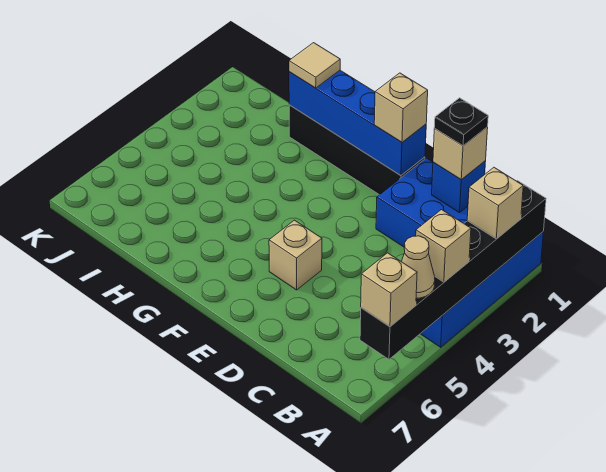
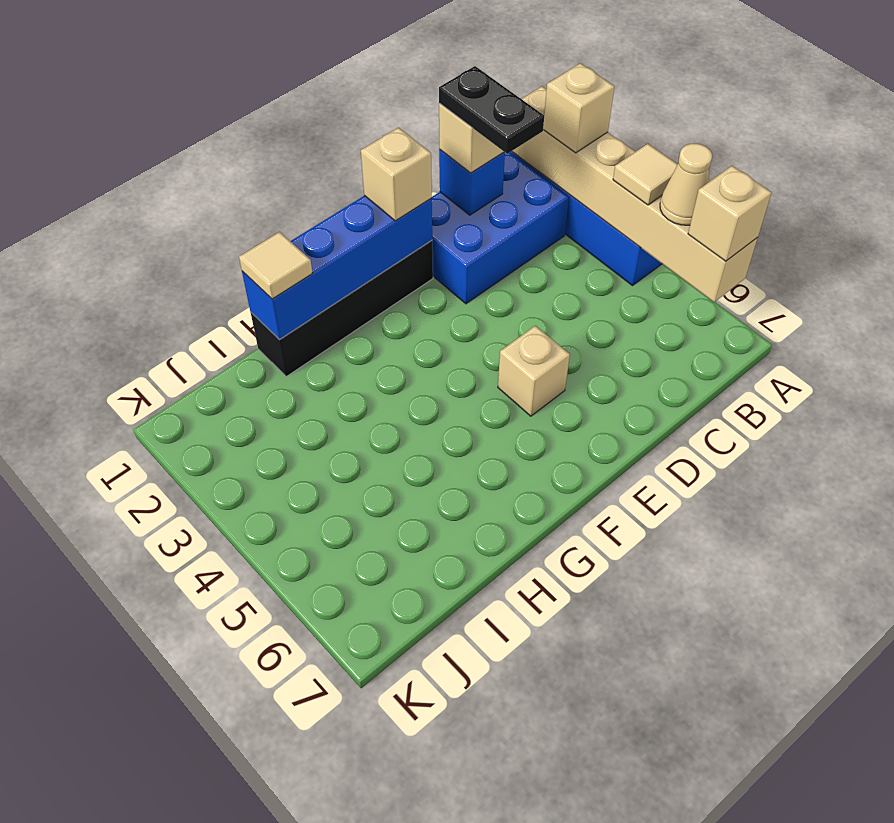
black 1x6 brick [360,181,546,359] -> tan 1x6 brick [512,87,757,302]
tan 1x1 brick [416,210,471,282] -> tan 1x1 tile [613,144,678,205]
black 1x1 plate [434,98,488,146] -> black 1x2 plate [439,66,544,154]

